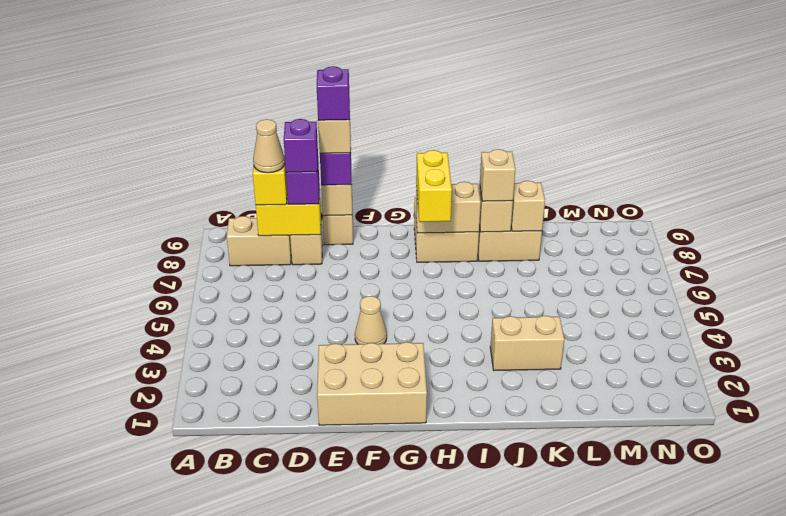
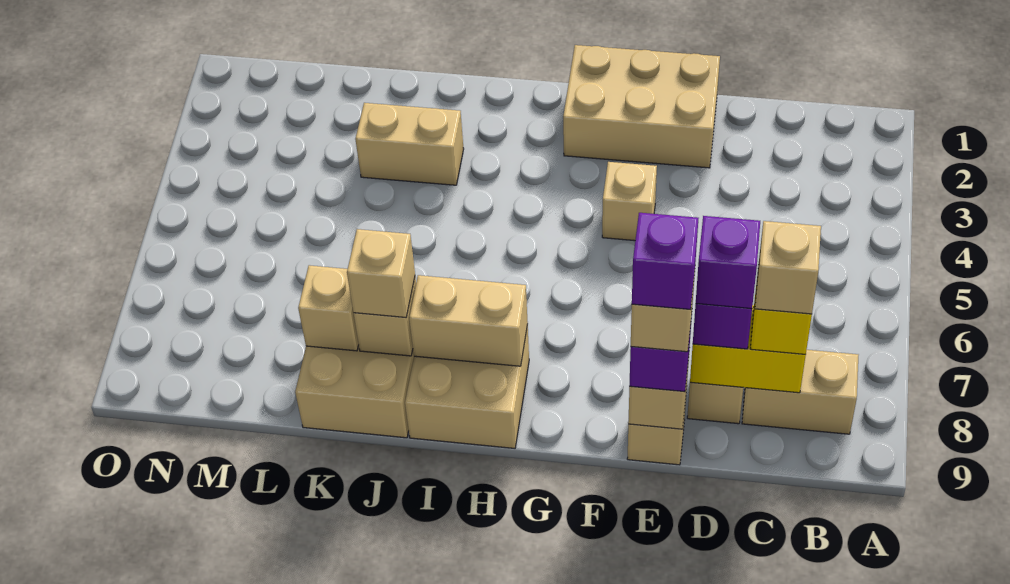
tan 1x1 cone [253,119,285,173] -> tan 1x1 brick [755,221,821,314]
tan 1x1 cone [355,296,387,344] -> tan 1x1 brick [602,162,657,241]
yellow 1x2 brick [416,150,452,222] -> none

